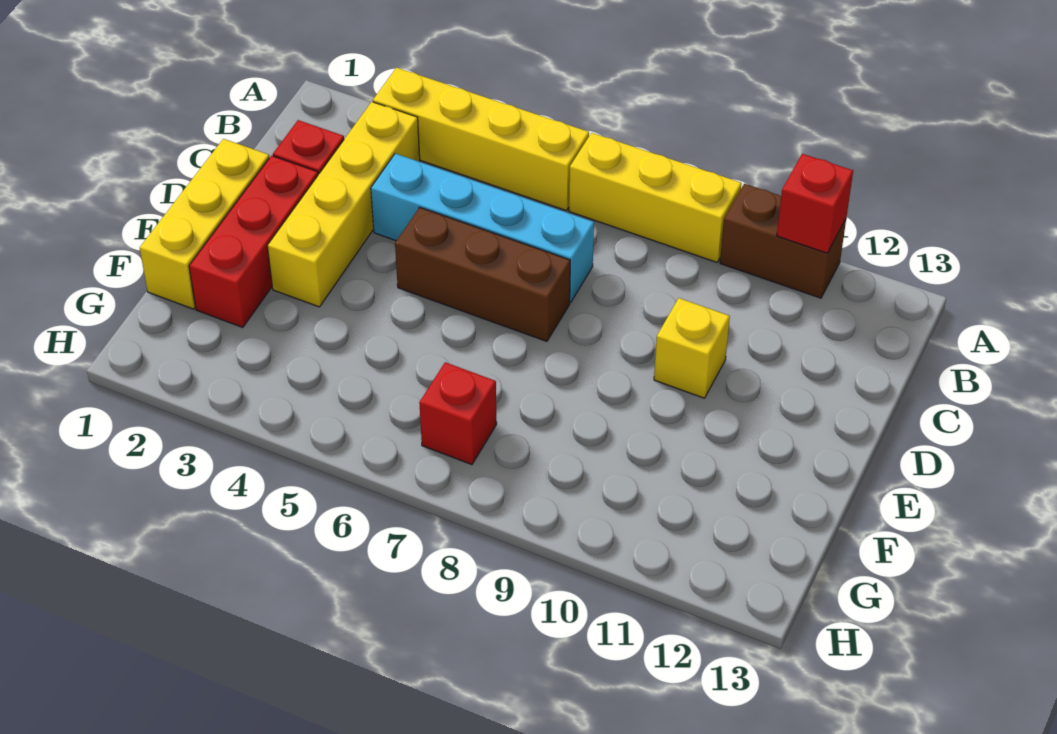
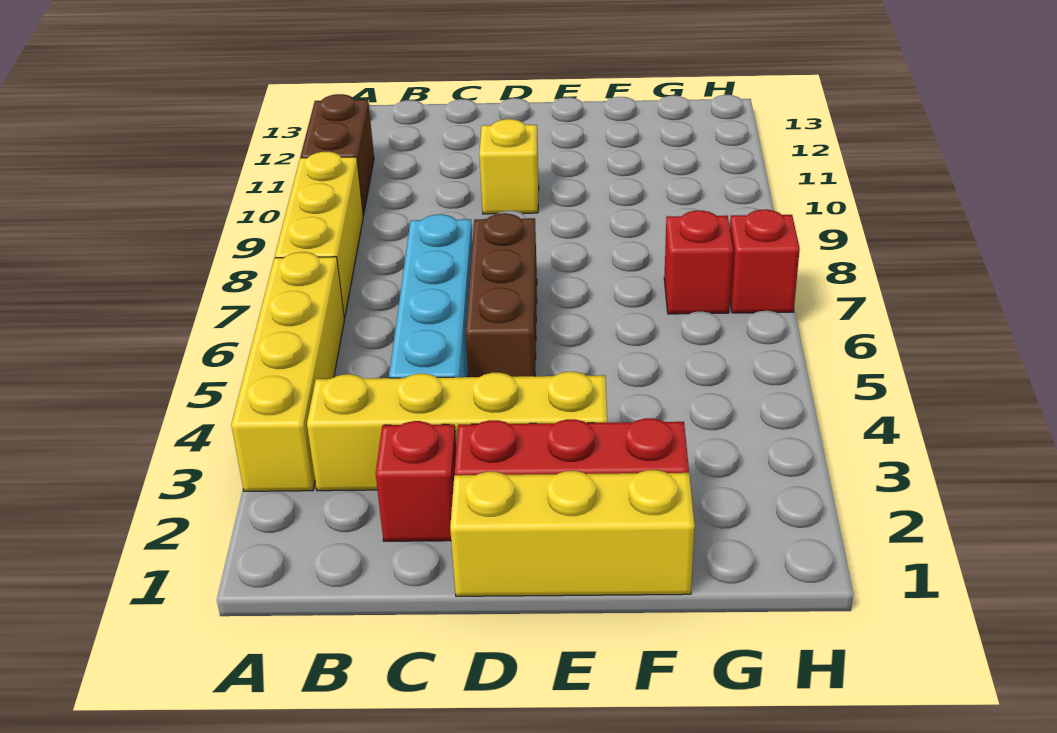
red 1x1 brick [777,154,853,253] -> red 1x1 brick moved to [730,209,800,313]

